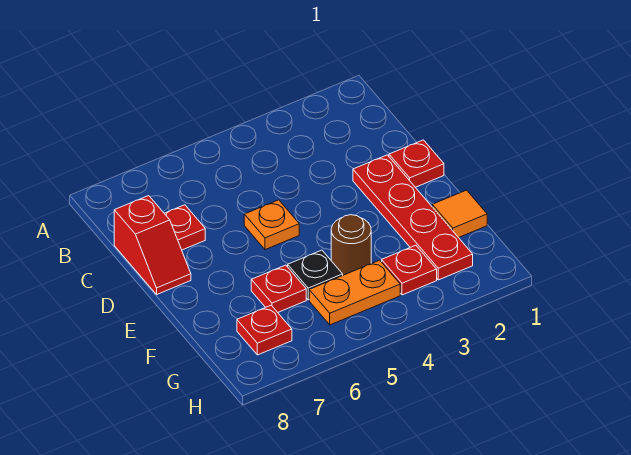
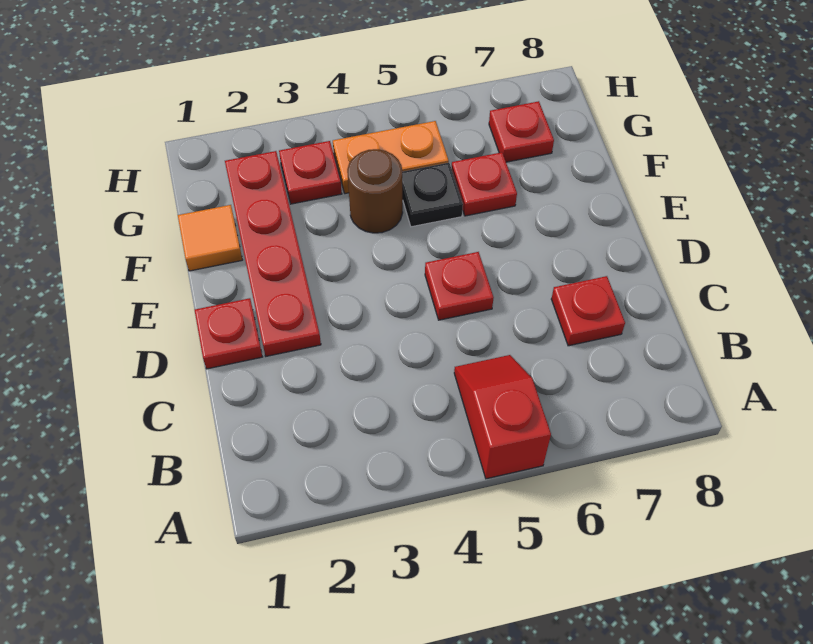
red 1x2 slope [114,196,191,294] -> red 1x2 slope moved to [454,355,551,479]
orange 1x1 plate [244,200,299,250] -> red 1x1 plate [425,252,494,320]

